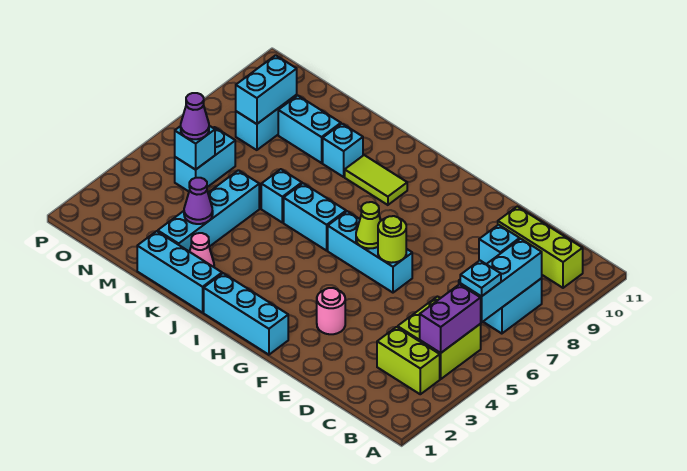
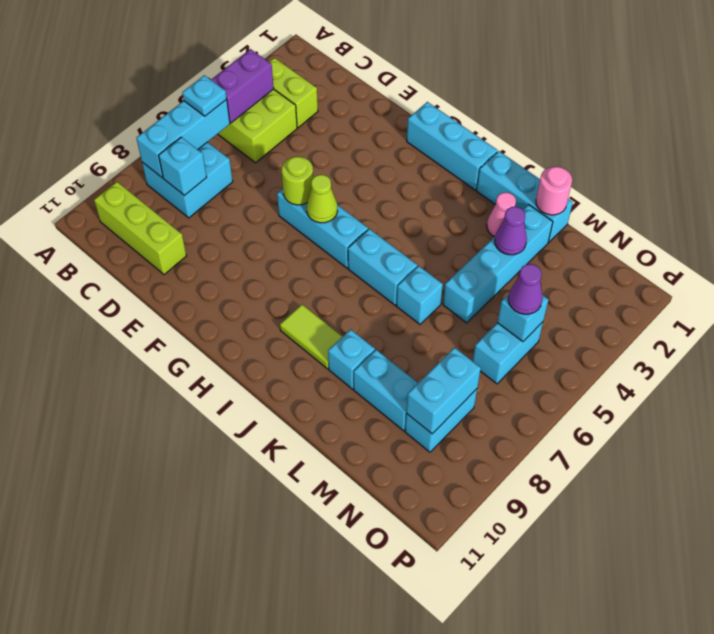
pink 1x1 round brick [317,288,345,334] -> pink 1x1 round brick moved to [536,166,572,215]

